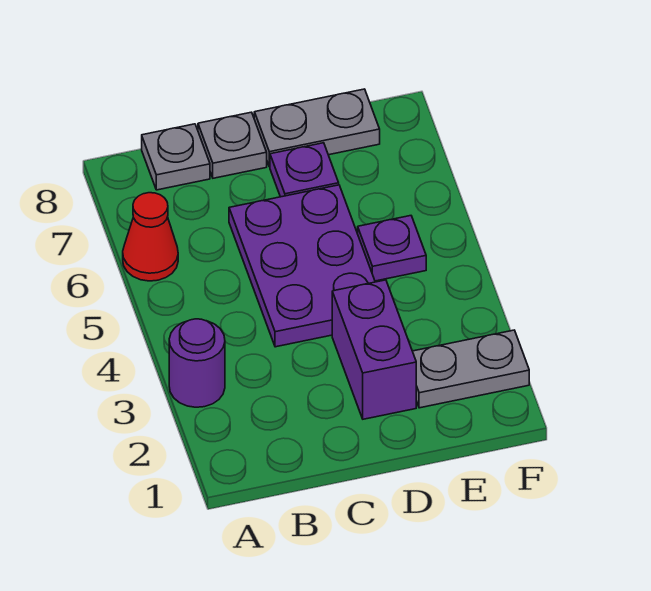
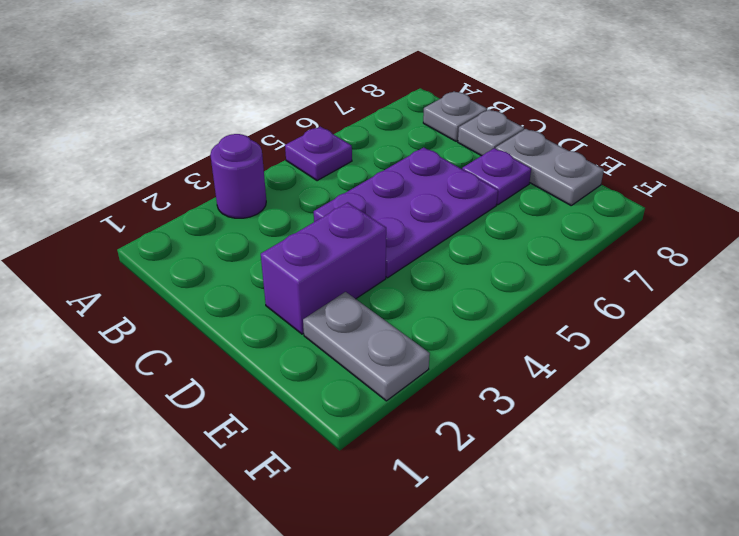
red 1x1 cone [123,193,178,281] -> none
purple 1x1 plate [358,216,426,281] -> purple 1x1 plate moved to [285,127,352,181]

